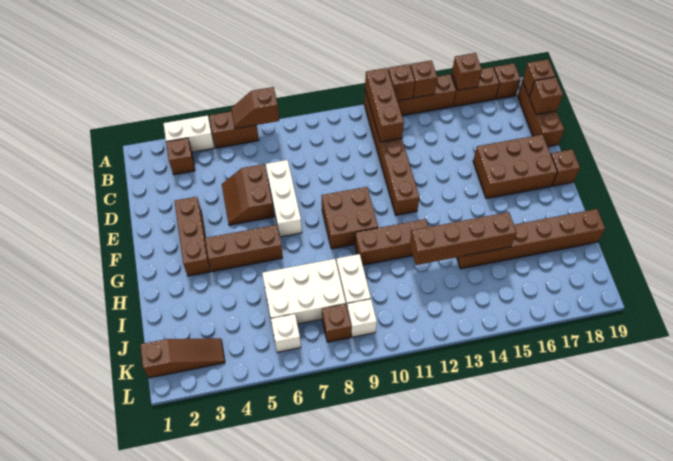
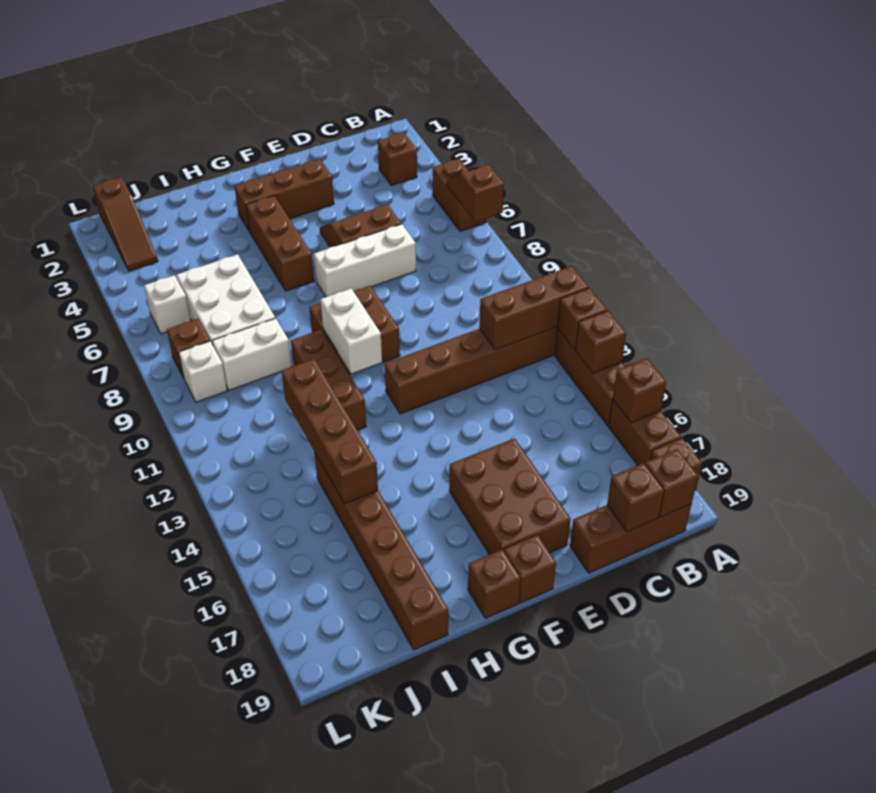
white 1x2 brick [163,116,214,152] -> white 1x2 brick moved to [320,289,382,374]
none -> brown 1x1 brick [468,550,521,619]

